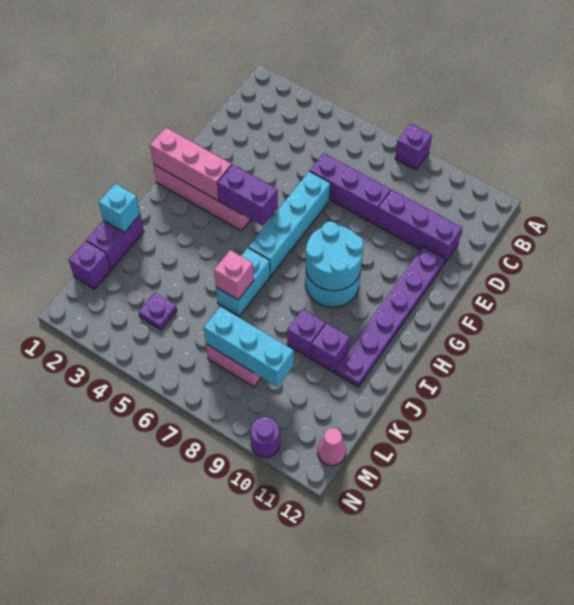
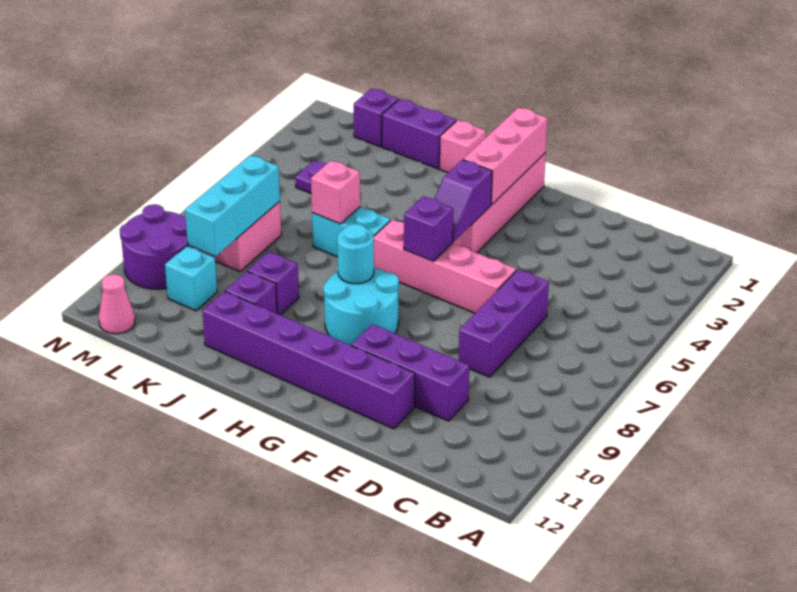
purple 1x1 brick [395,124,432,170] -> purple 1x1 brick moved to [404,196,453,261]
purple 1x3 brick [377,190,462,263] -> purple 1x3 brick turned to [351,324,469,421]
cyan 1x4 brick [249,171,331,276] -> pink 1x4 brick [374,220,516,313]
purple 1x6 plate [335,246,446,387] -> purple 1x6 brick [202,291,415,429]
purple 1x2 brick [217,165,278,226] -> purple 1x2 slope [435,160,492,242]
cyan 2x2 round brick [306,222,364,291] -> cyan 1x1 round brick [337,224,374,284]
none -> pink 1x1 brick [440,120,486,173]
cyan 1x1 brick [99,184,140,232] -> cyan 1x1 brick moved to [165,246,217,311]
purple 1x1 round brick [250,417,280,458] -> purple 2x2 round brick [120,204,194,289]

